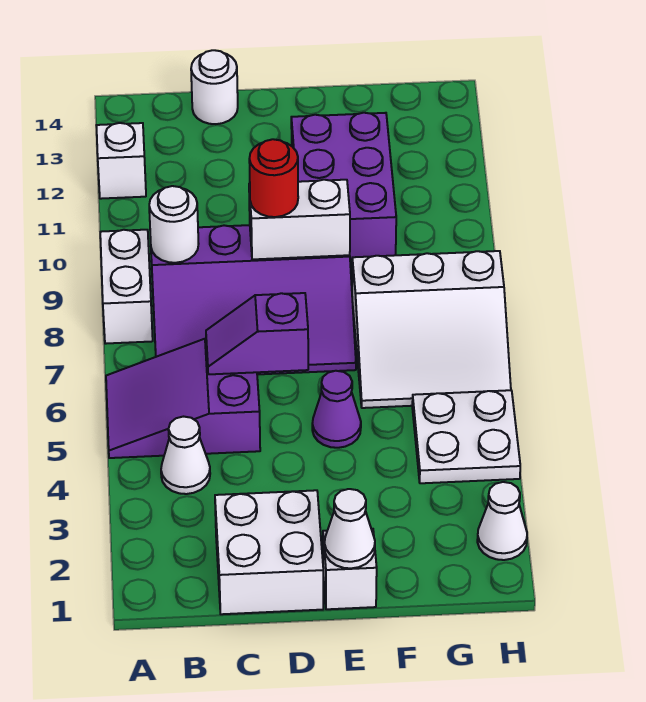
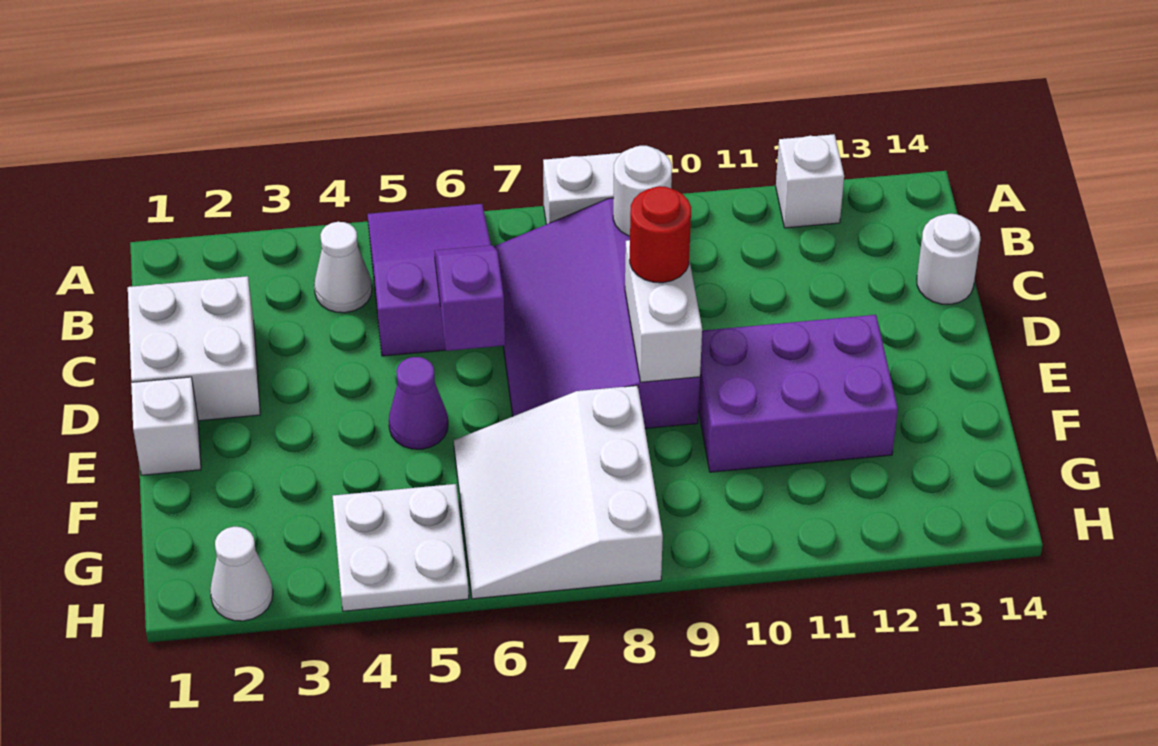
white 1x1 cone [324,489,375,568] -> none

